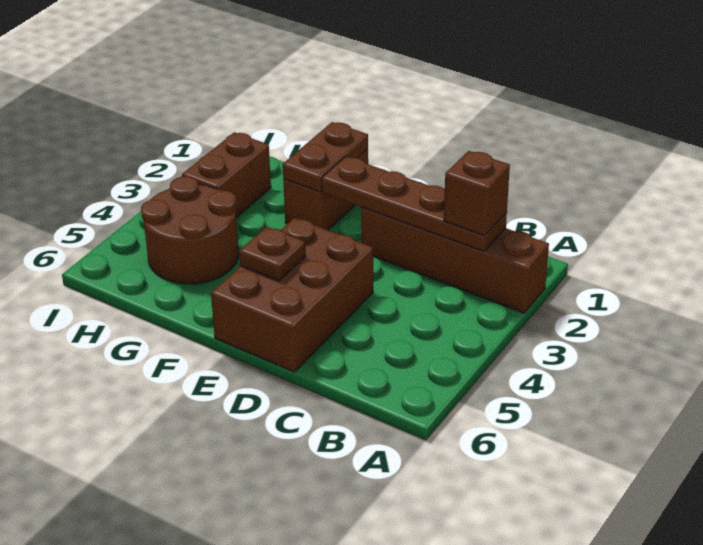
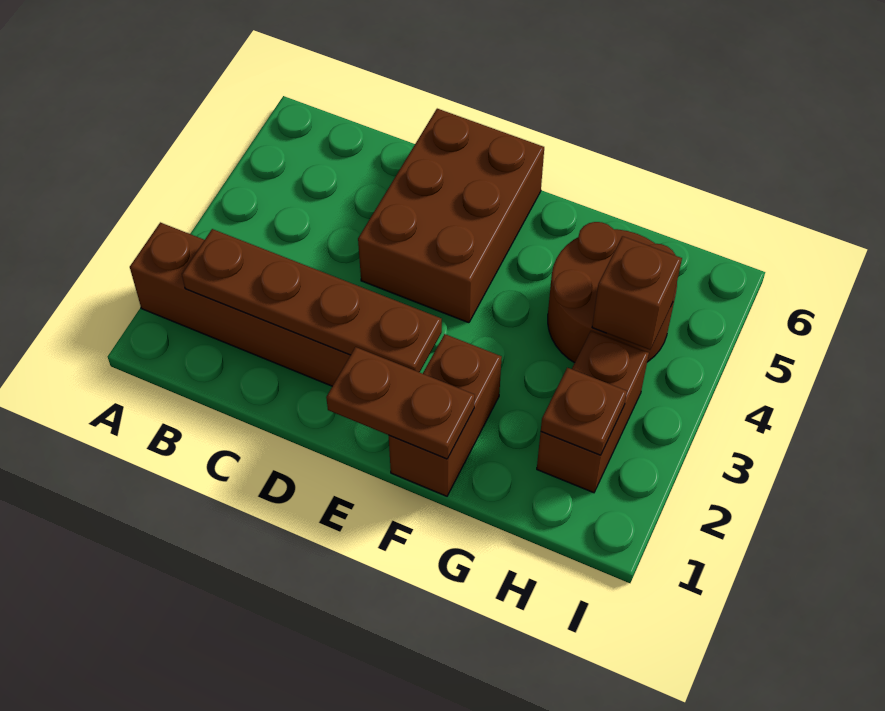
brown 1x1 brick [444,151,510,236] -> brown 1x1 brick moved to [592,236,682,350]
brown 1x1 plate [239,227,306,281] -> brown 1x1 plate moved to [541,368,627,455]
brown 1x2 plate [283,122,368,192] -> brown 1x2 plate turned to [326,347,475,459]

